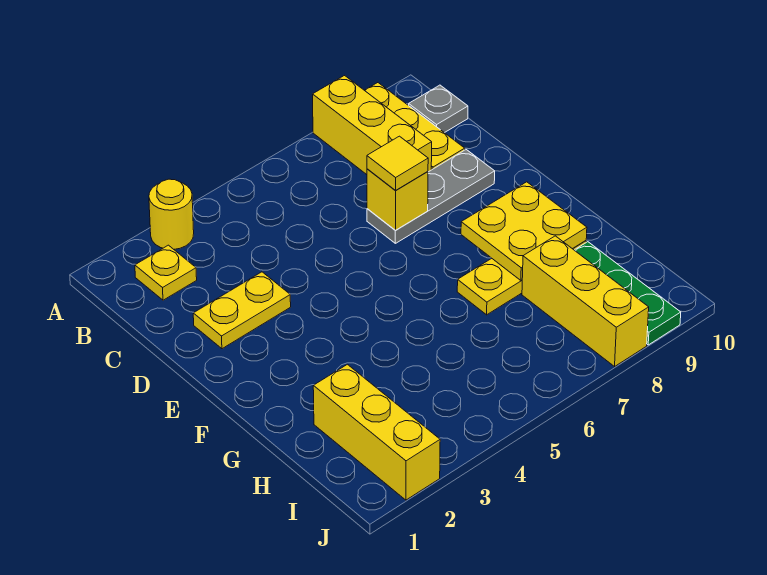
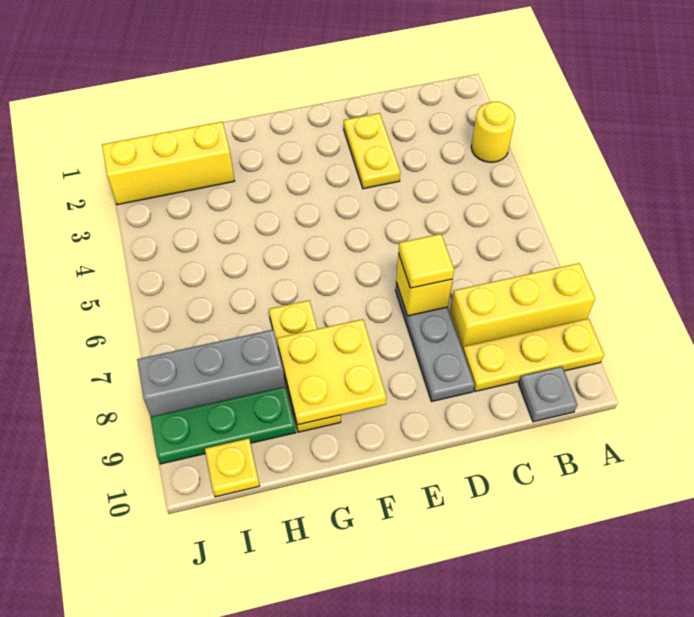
yellow 1x1 plate [135,245,197,300] -> yellow 1x1 plate moved to [205,438,260,497]
yellow 1x3 brick [522,236,649,366] -> grey 1x3 brick [137,330,285,416]

